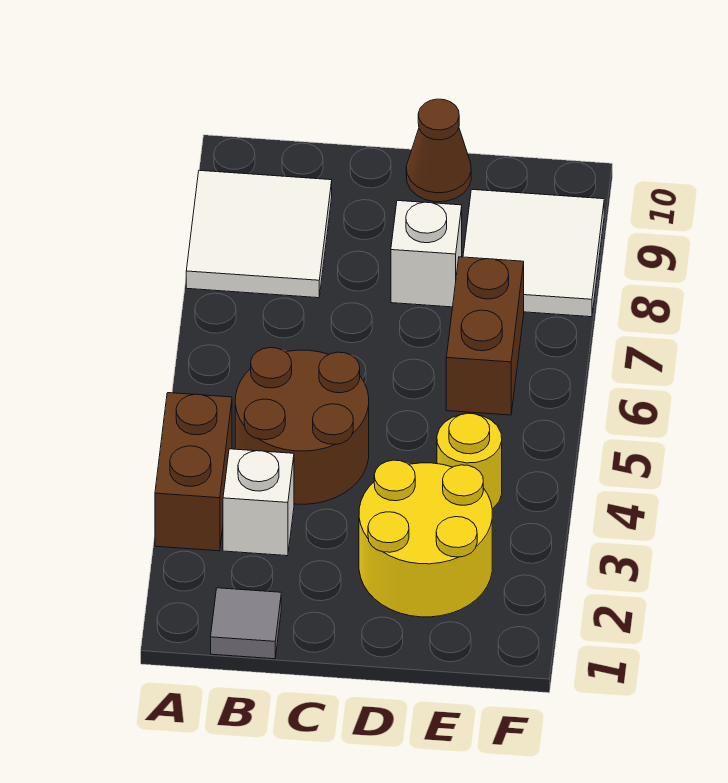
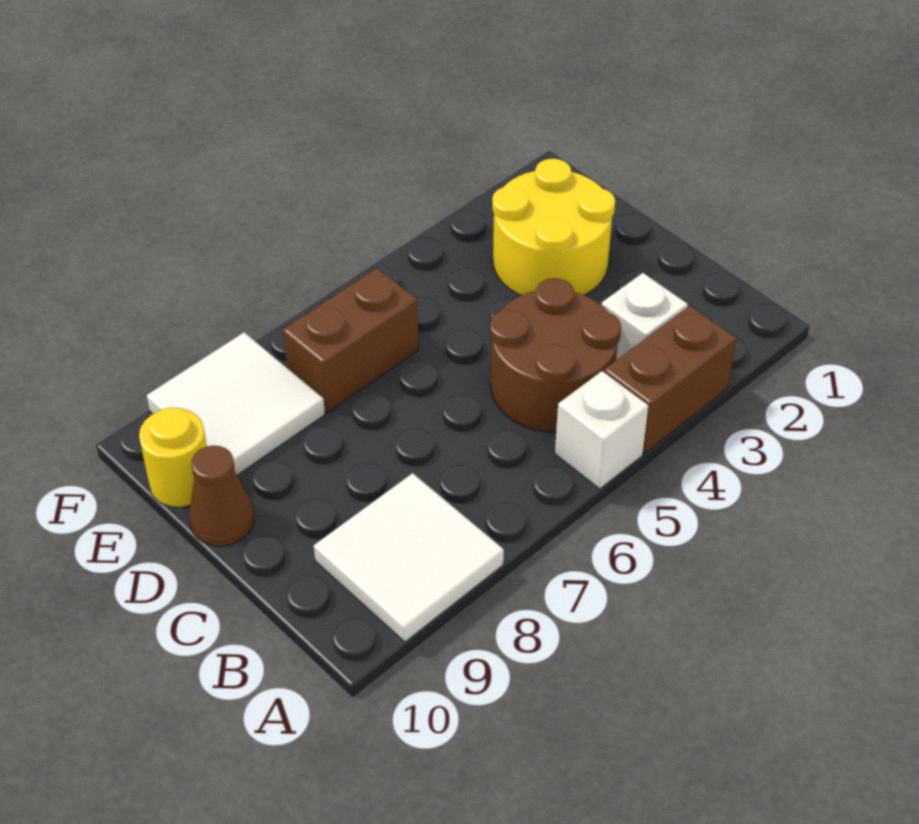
grey 1x1 tile [211,588,281,659] -> none
white 1x1 brick [391,201,462,307] -> white 1x1 brick moved to [555,371,648,489]
yellow 1x1 round brick [437,413,502,509] -> yellow 1x1 round brick moved to [139,408,207,507]

